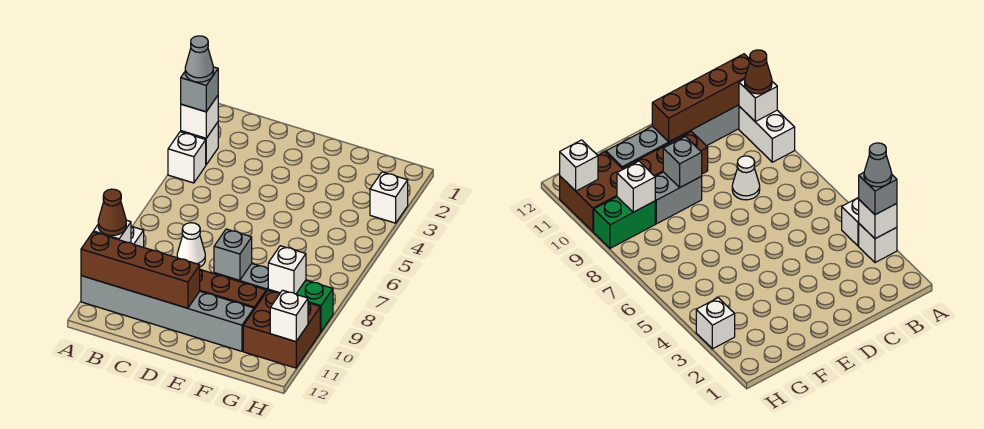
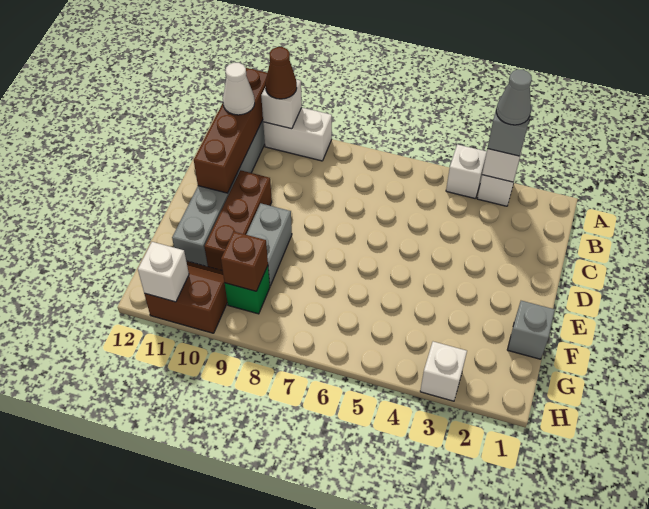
white 1x1 cone [177,223,205,267] -> white 1x1 cone moved to [223,63,255,115]
grey 1x1 brick [214,229,252,280] -> grey 1x1 brick moved to [507,301,555,359]
green 1x2 brick [268,280,333,332] -> green 1x1 brick [225,266,270,314]
white 1x1 brick [268,246,306,294] -> brown 1x1 brick [221,232,268,291]
brown 2x2 brick [243,291,320,368] -> brown 2x2 slope [144,261,227,333]

